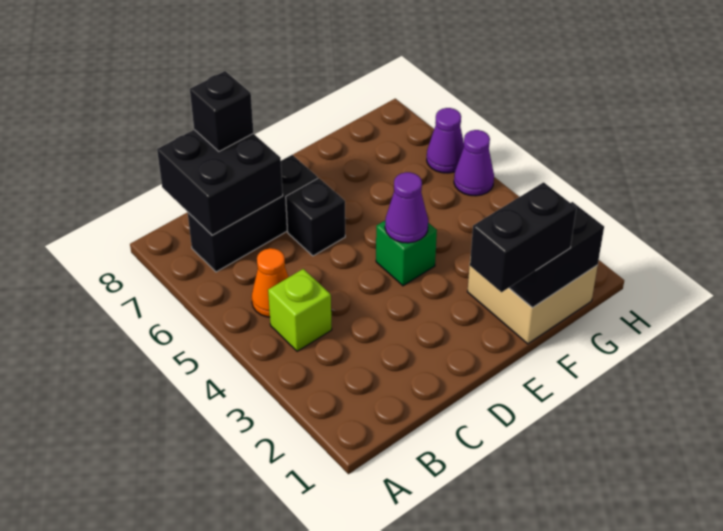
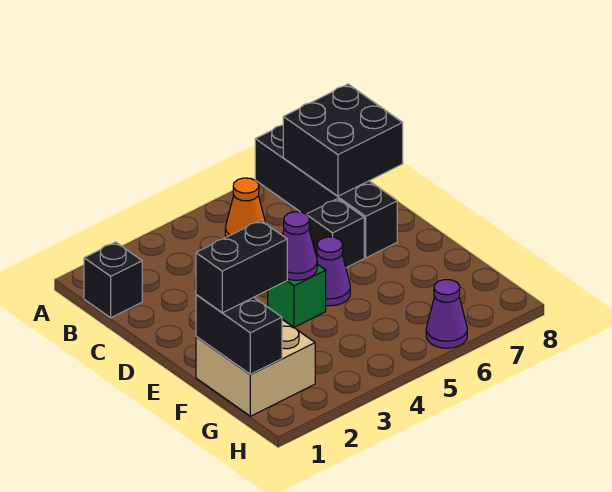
lime 1x1 brick [268,269,332,351] -> none
black 1x3 brick [188,155,318,272] -> black 1x4 brick [255,125,397,258]
black 1x1 brick [190,71,253,151] -> black 1x1 brick moved to [84,242,142,318]
black 1x2 brick [470,182,576,292] -> black 1x2 brick turned to [196,220,287,313]
purple 1x1 cone [454,130,494,196] -> purple 1x1 cone moved to [317,237,350,306]

